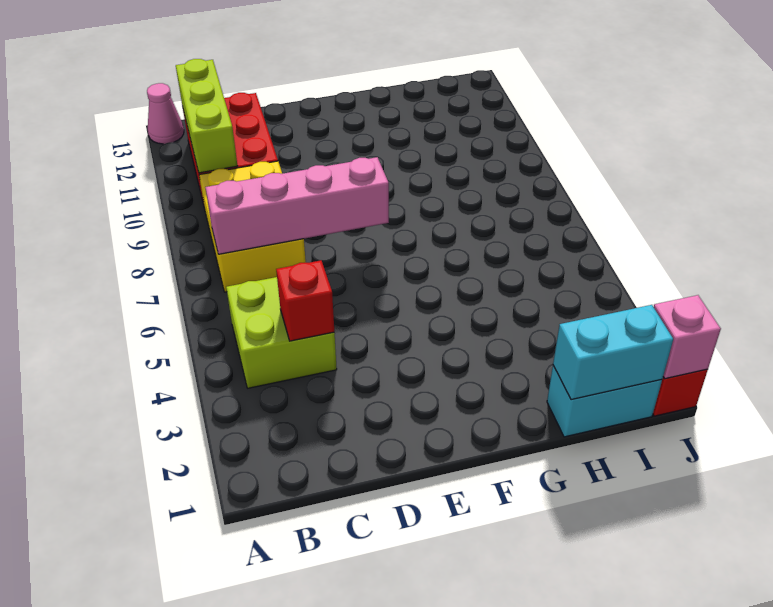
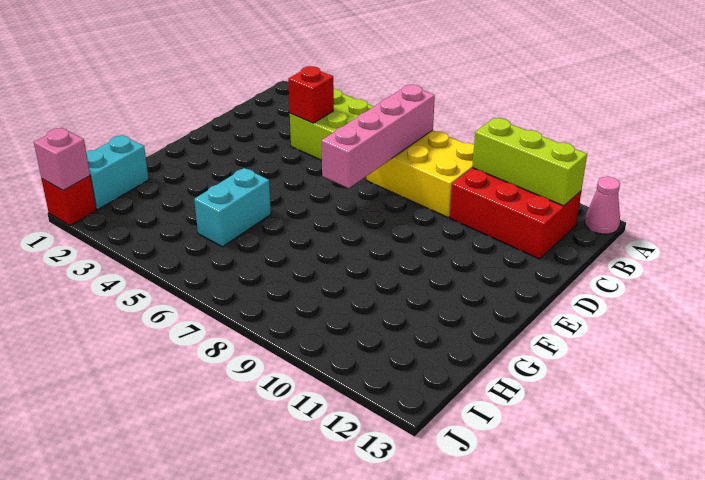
cyan 1x2 brick [553,305,673,400] -> cyan 1x2 brick moved to [194,168,271,247]

